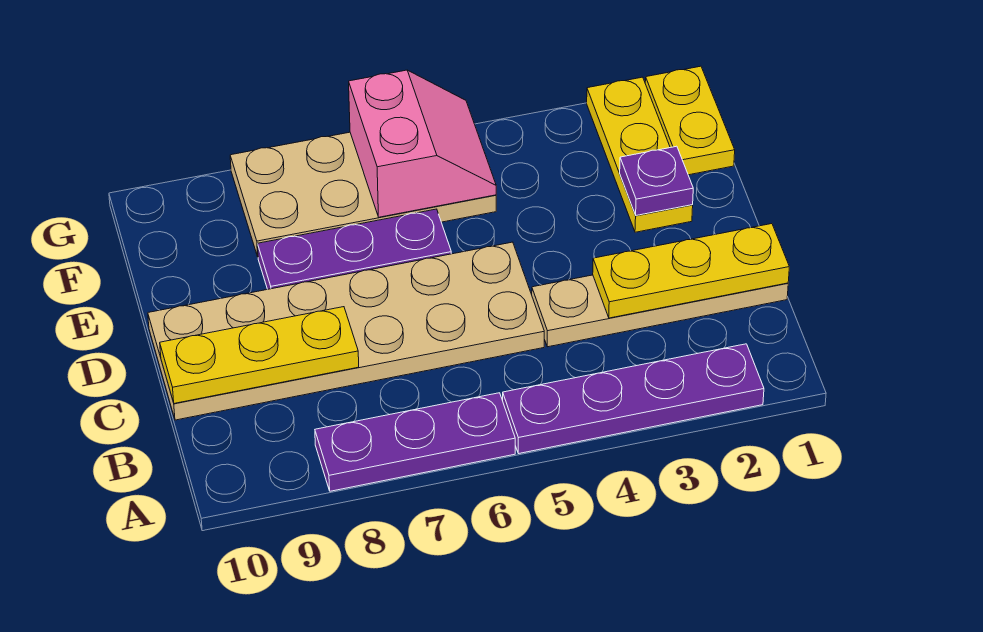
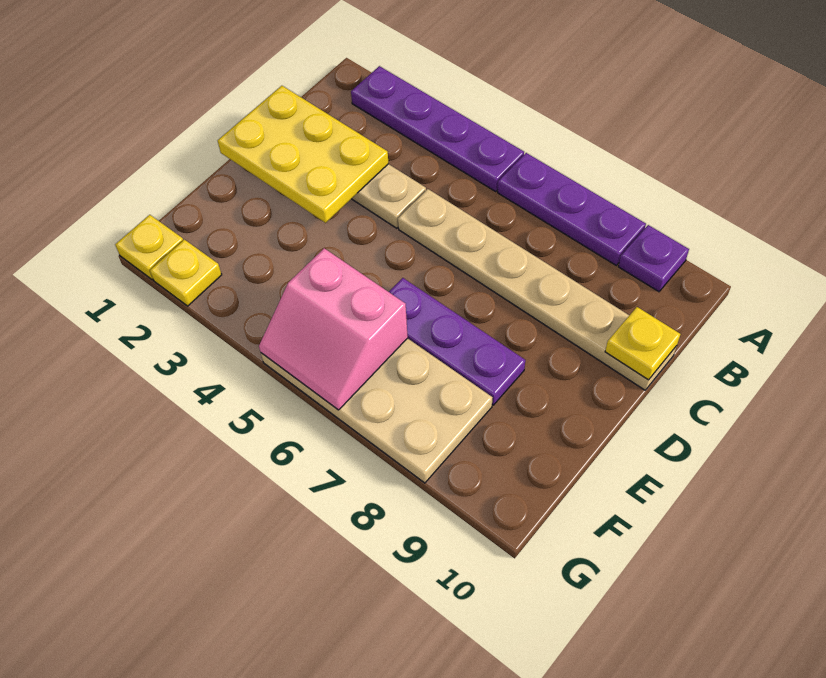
yellow 1x3 plate [593,224,789,318] -> yellow 2x3 plate [218,86,388,223]
tan 2x6 plate [148,242,544,420] -> tan 1x6 plate [398,189,677,390]
yellow 1x3 plate [160,307,359,403] -> yellow 1x1 plate [605,307,680,380]
yellow 1x3 plate [587,77,693,232] -> yellow 1x1 plate [150,240,222,306]
purple 1x1 plate [620,146,693,215] -> purple 1x1 plate moved to [619,225,689,292]
yellow 1x2 plate [645,66,735,175] -> yellow 1x1 plate [115,215,183,280]
pink 2x2 slope [349,70,496,217] -> pink 2x2 slope turned to [259,248,408,410]

